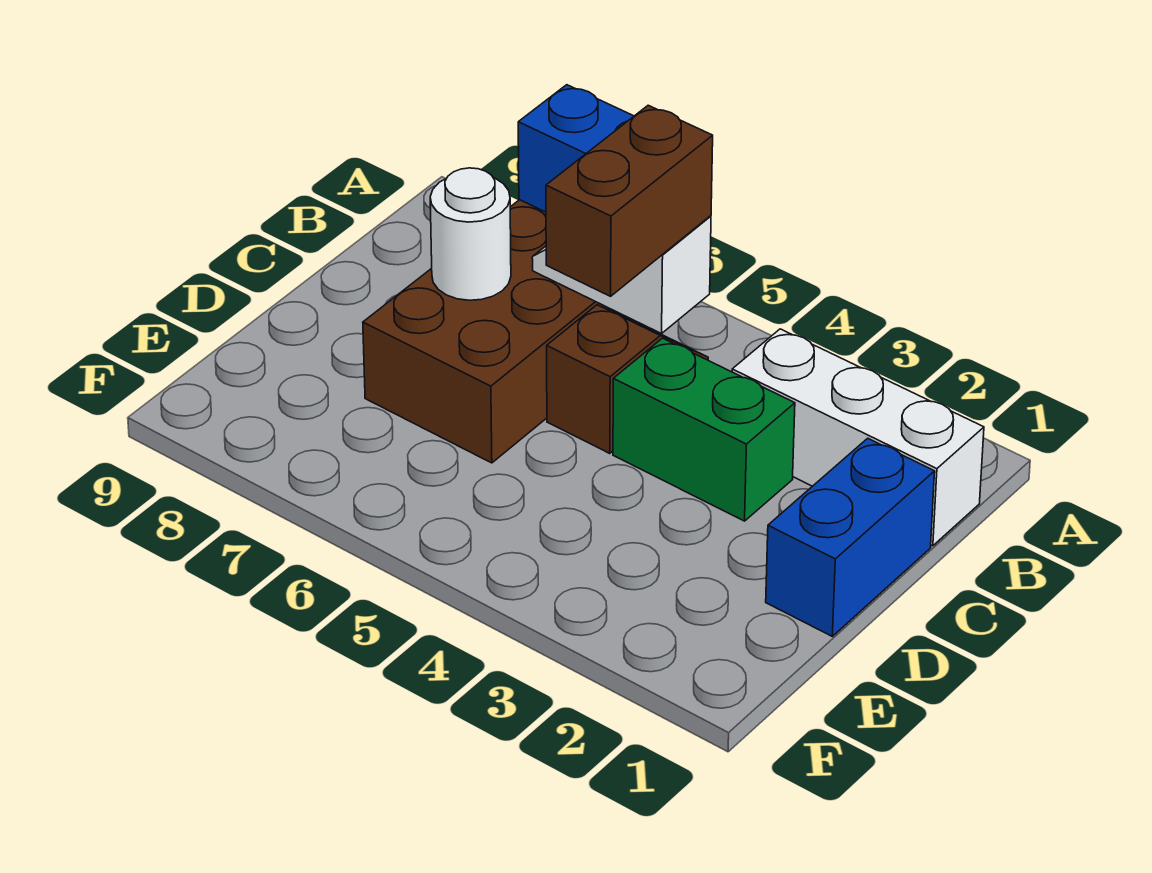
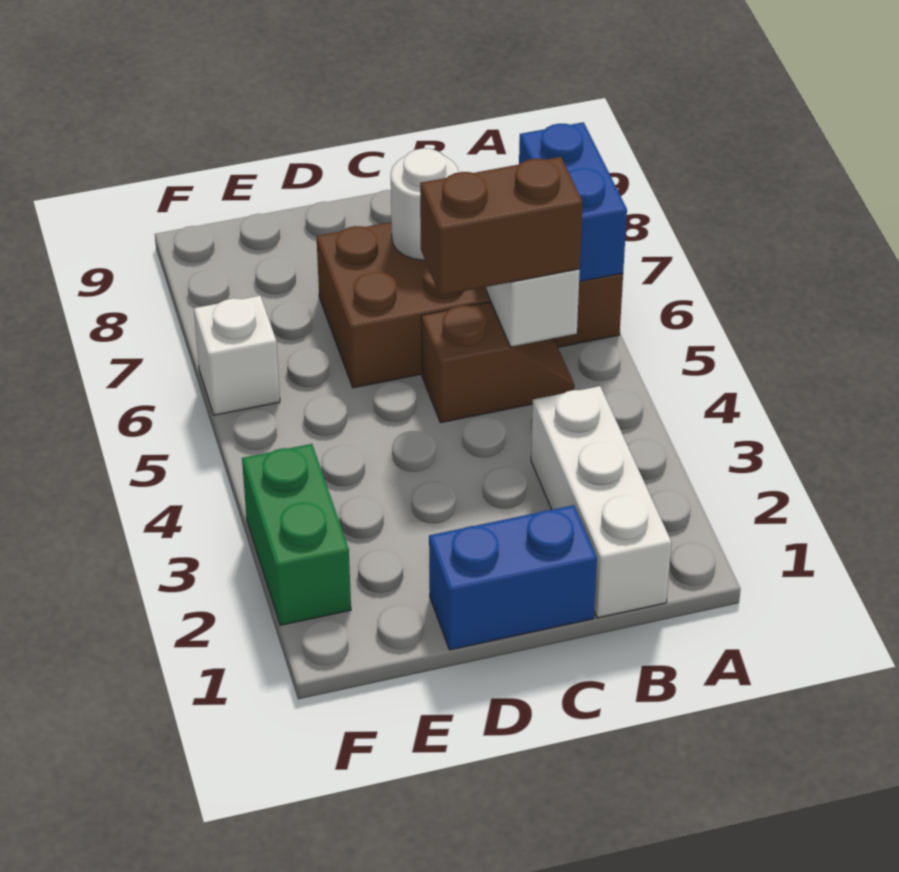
green 1x2 brick [613,338,795,521] -> green 1x2 brick moved to [242,444,351,625]
none -> white 1x1 brick [194,296,280,415]

